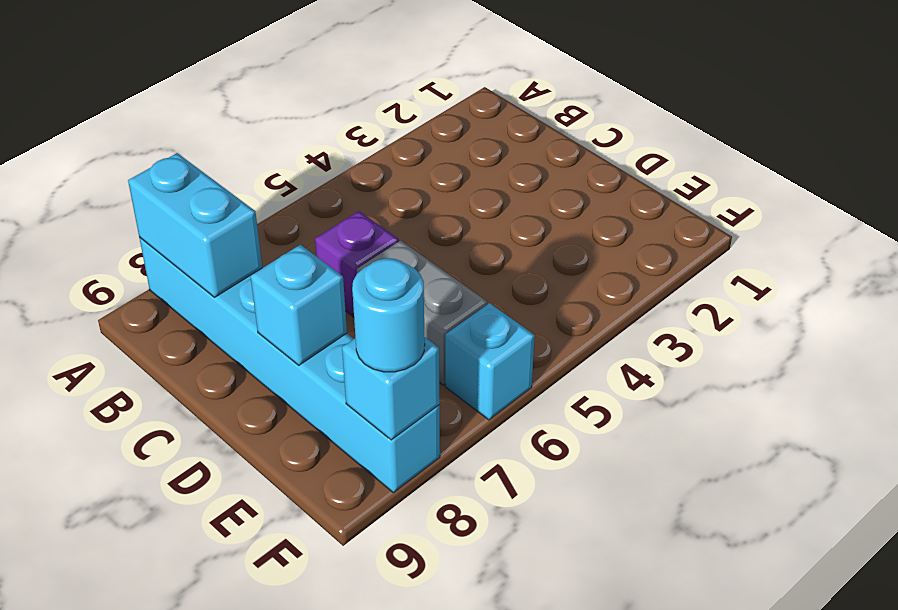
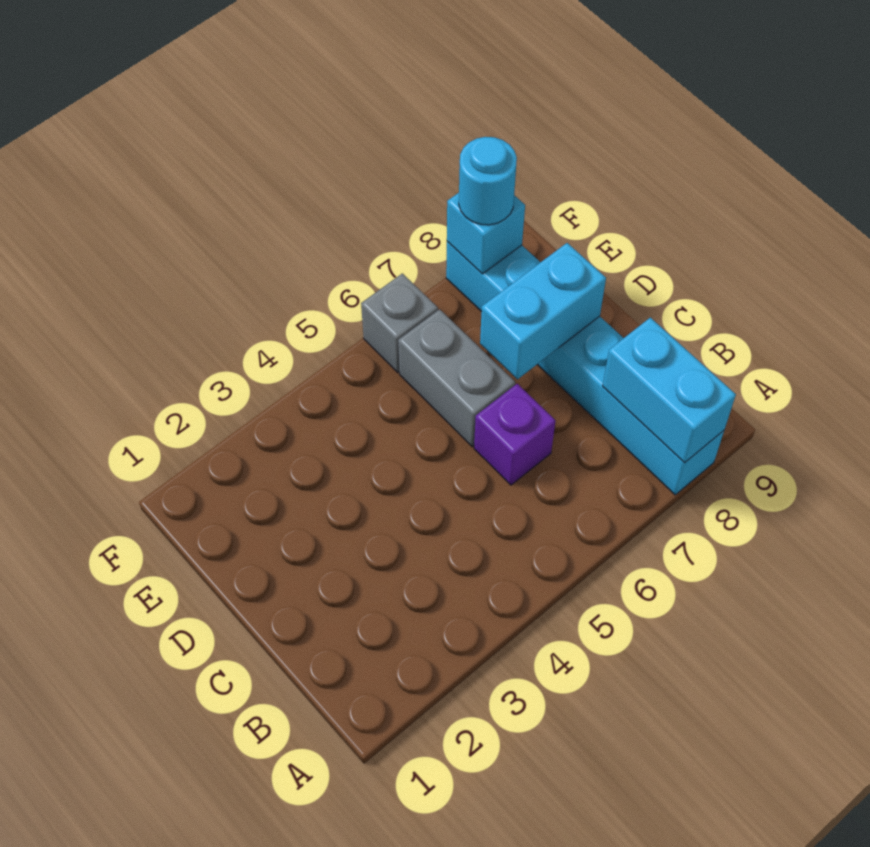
cyan 1x1 brick [250,245,347,365] -> cyan 1x2 brick [480,243,606,379]
cyan 1x1 brick [445,303,535,420] -> grey 1x1 brick [361,273,438,373]

